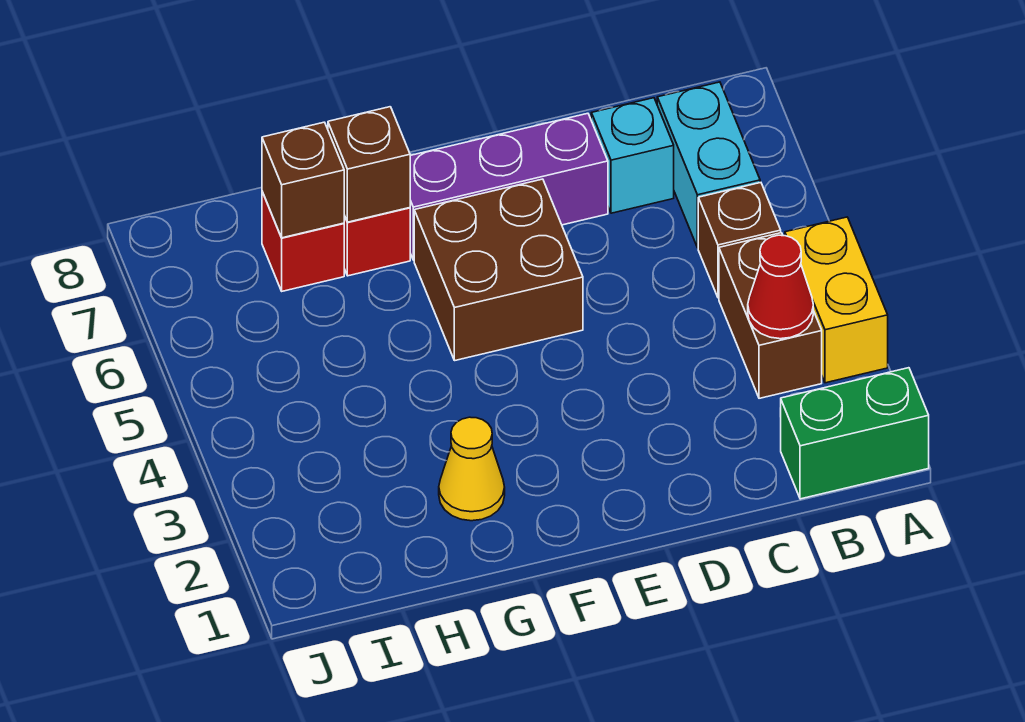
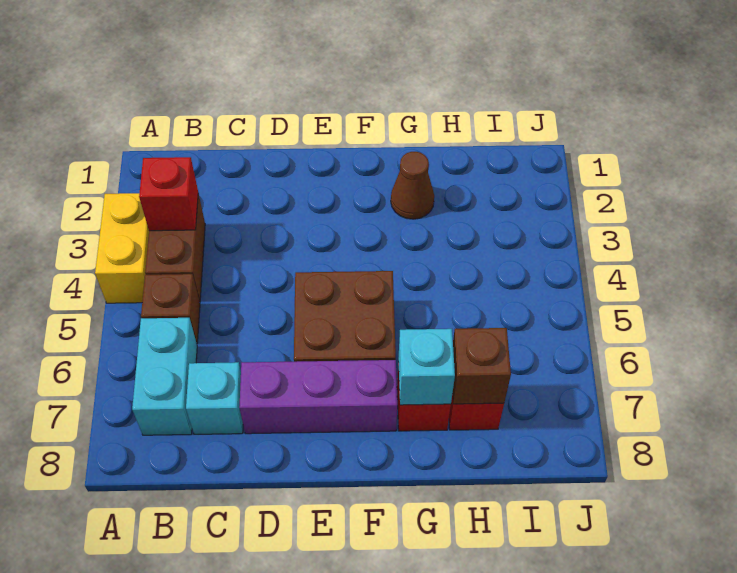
green 1x2 brick [781,368,929,499] -> none
red 1x1 cone [748,235,813,339] -> red 1x1 brick [139,157,198,231]
yellow 1x1 cone [439,417,505,521] -> brown 1x1 cone [391,152,434,219]
brown 1x1 brick [328,107,410,222] -> cyan 1x1 brick [398,329,455,405]

